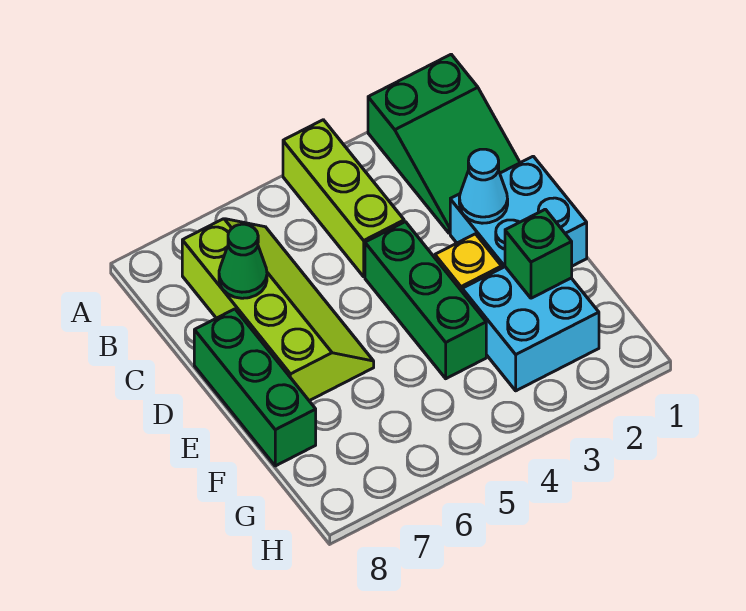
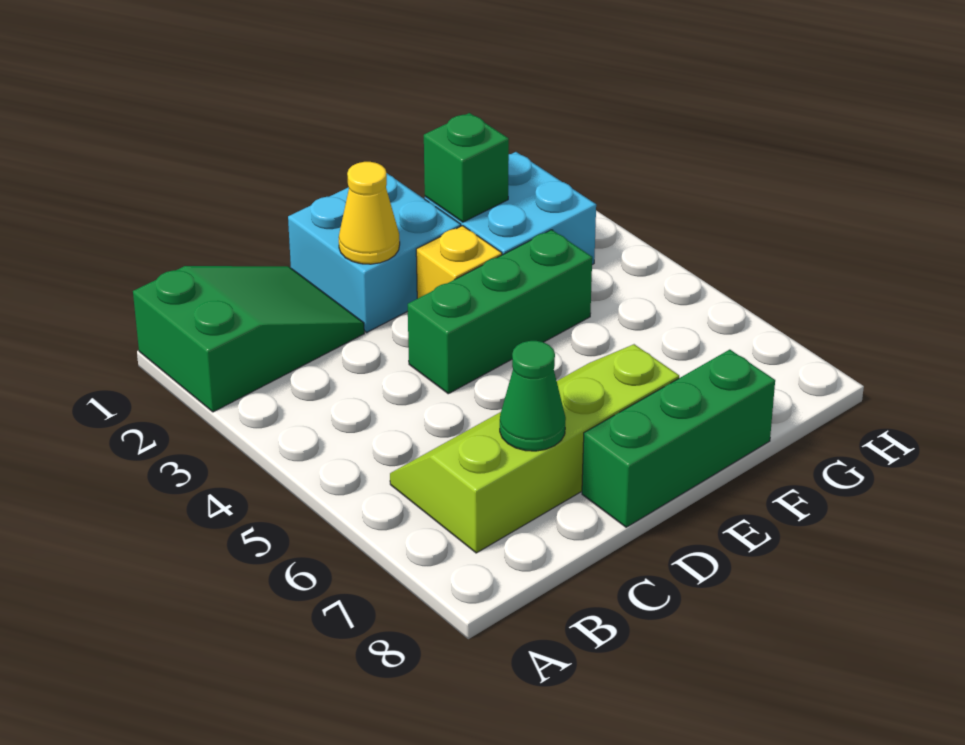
lime 1x3 brick [283,120,404,277] -> none
cyan 1x1 cone [459,149,508,223] -> yellow 1x1 cone [339,162,400,264]

